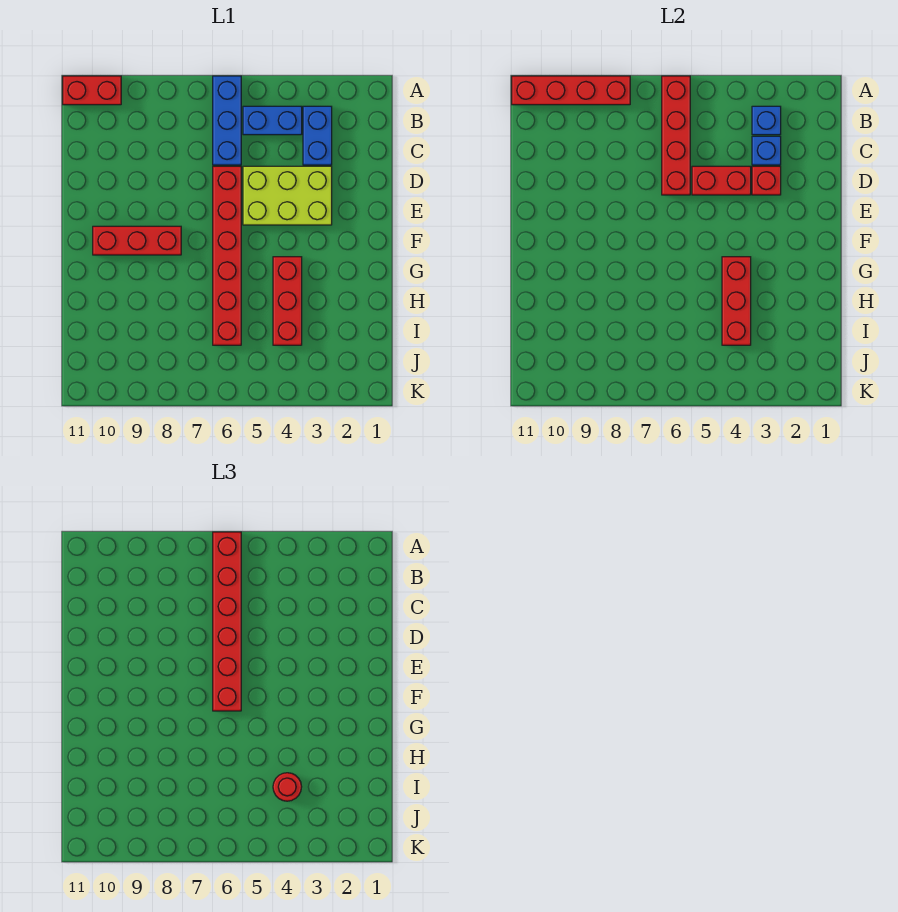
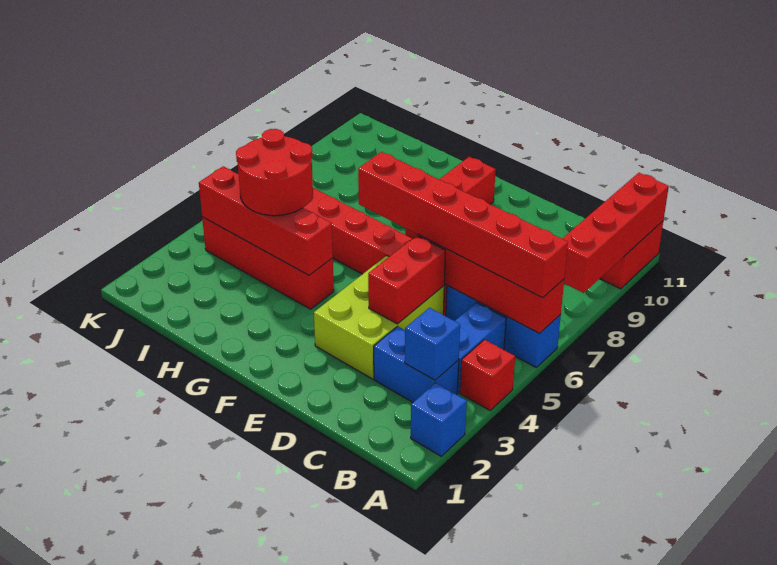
blue 1x1 brick [752,136,781,165] -> blue 1x1 brick moved to [411,383,467,456]
red 1x1 brick [752,166,781,195] -> red 1x1 brick moved to [460,340,515,410]
red 1x3 brick [273,257,302,345] -> red 1x4 brick [202,217,334,309]
red 1x3 brick [722,257,751,345] -> red 1x4 brick [199,166,333,275]
red 1x1 round brick [273,773,302,801] -> red 2x2 round brick [236,129,313,216]

